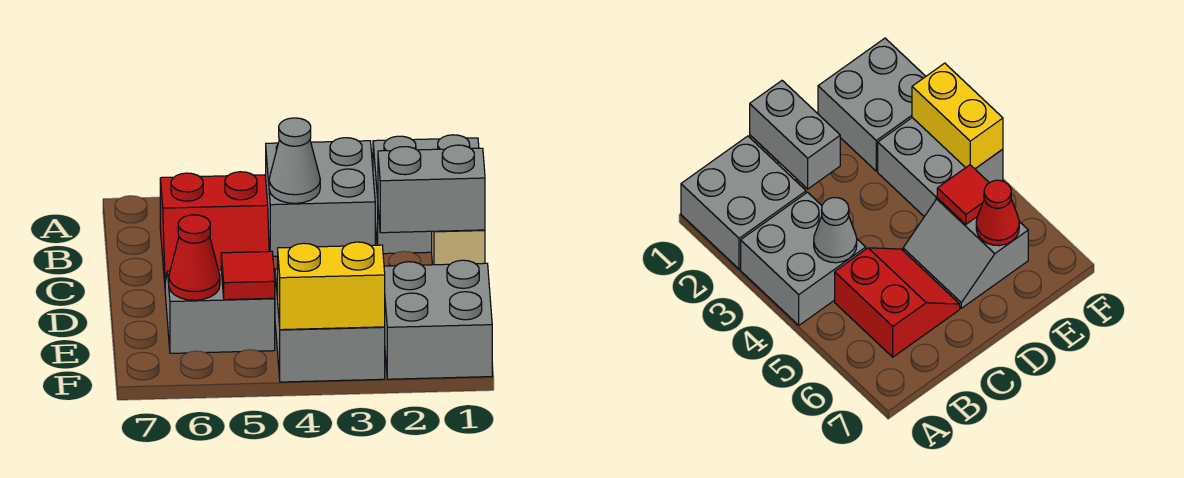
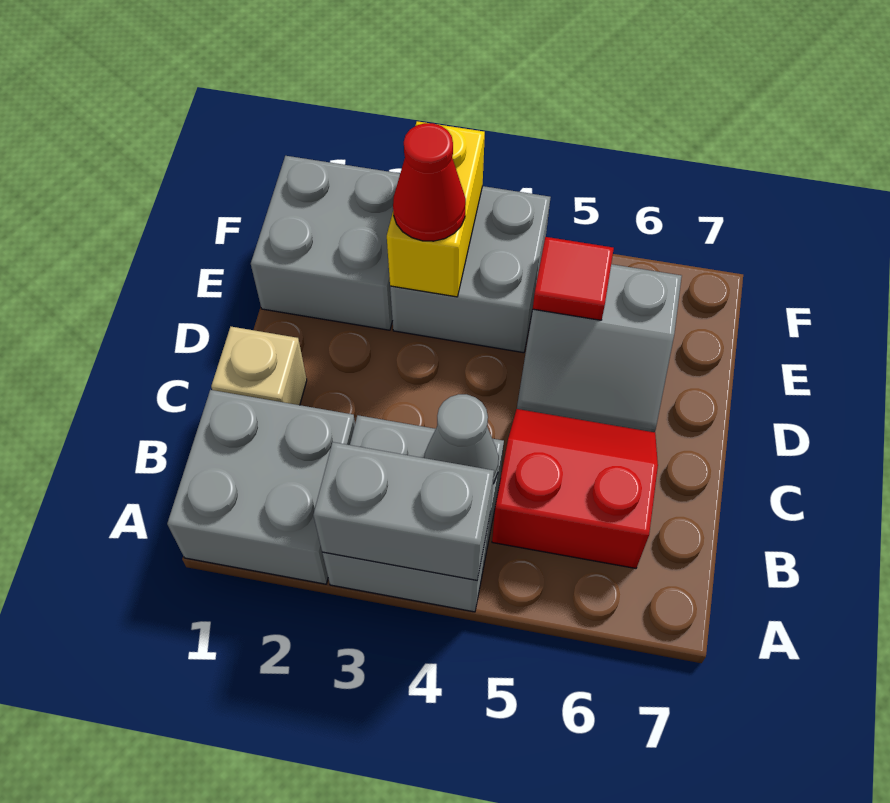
grey 1x2 brick [378,145,485,233] -> grey 1x2 brick moved to [313,442,494,580]
red 1x1 cone [169,215,220,300] -> red 1x1 cone moved to [393,123,466,241]
yellow 1x2 brick [278,242,385,330] -> yellow 1x2 brick turned to [387,121,485,297]

